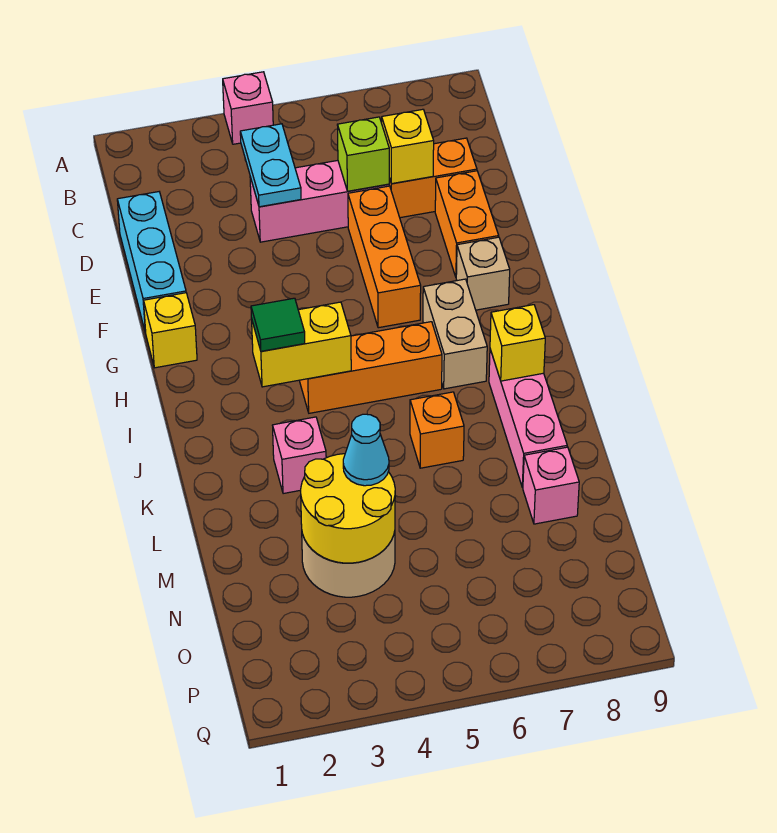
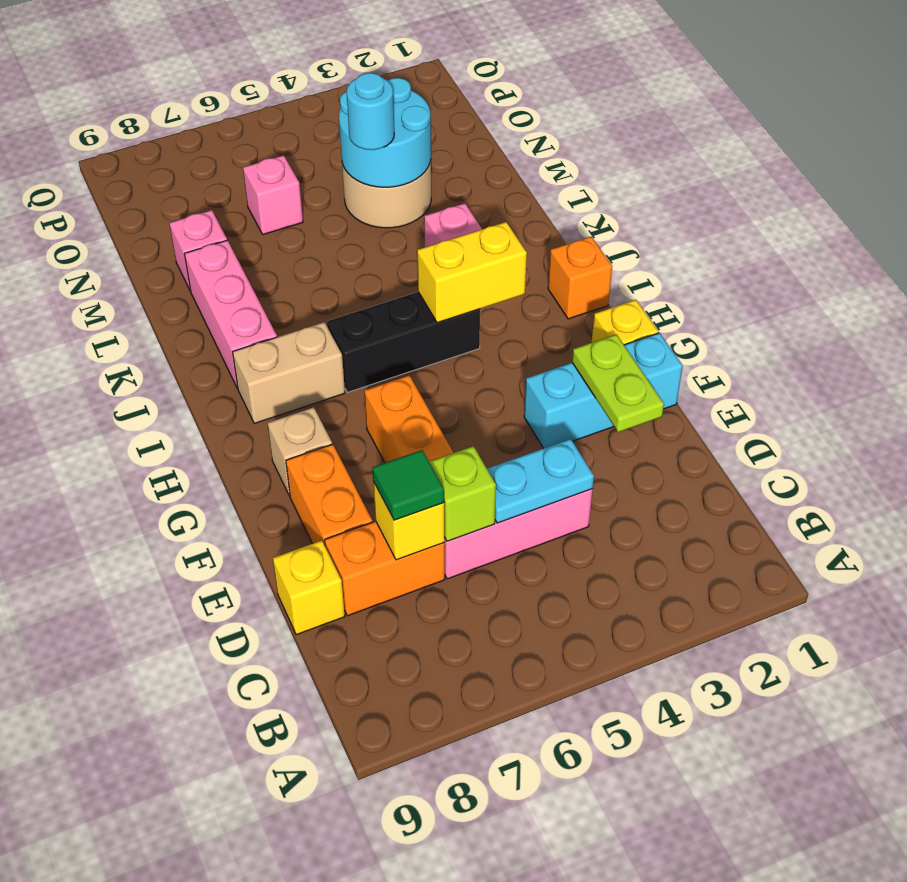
pink 1x1 brick [223,72,273,144] -> pink 1x1 brick moved to [243,155,303,234]
cyan 1x2 plate [240,124,301,207] -> cyan 1x2 plate turned to [487,439,594,523]
cyan 1x3 brick [117,192,186,333] -> cyan 1x3 brick turned to [524,333,683,448]
none -> lime 1x2 plate [572,334,664,432]
tan 1x2 brick [423,279,487,389] -> tan 1x2 brick turned to [233,322,345,423]
green 1x1 tile [251,298,305,351] -> green 1x1 tile moved to [373,450,444,520]
orange 1x3 brick [299,322,442,413] -> black 1x3 brick [327,292,480,392]
yellow 1x1 brick [490,305,545,381] -> yellow 1x1 brick moved to [273,541,345,635]
orange 1x1 brick [410,392,464,468] -> orange 1x1 brick moved to [548,237,612,319]
yellow 2x2 round brick [301,454,395,563] -> cyan 2x2 round brick [339,78,431,187]
cyan 1x1 cone [343,414,389,486] -> cyan 1x1 round brick [347,73,394,150]

